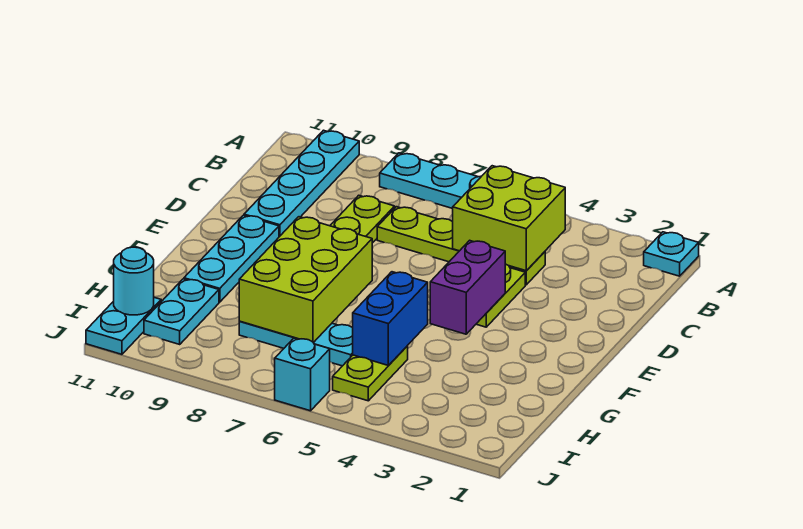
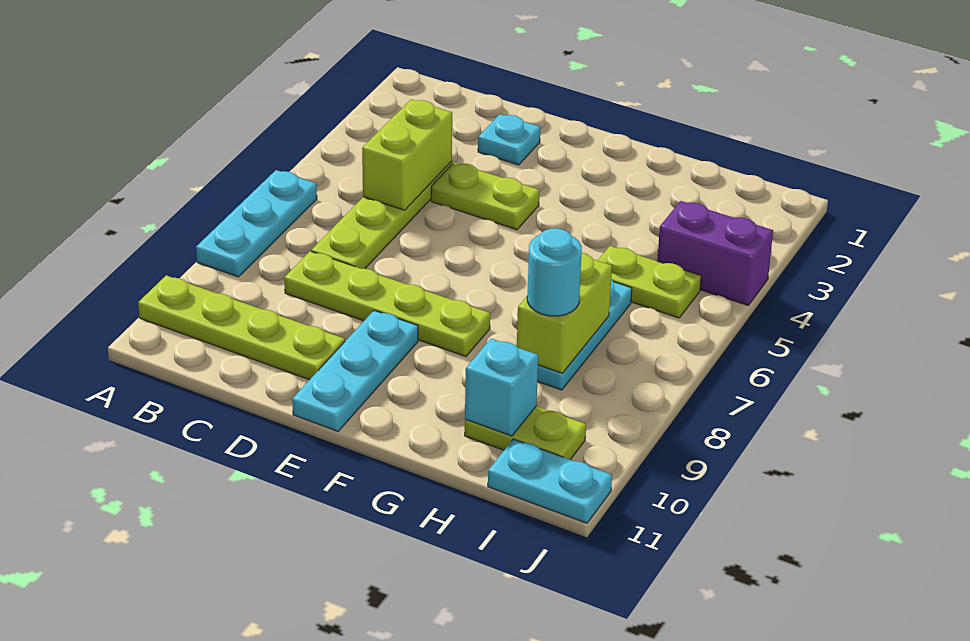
cyan 1x1 plate [644,232,699,276] -> cyan 1x1 plate moved to [478,114,540,165]
cyan 1x4 plate [244,130,359,237] -> lime 1x4 plate [138,275,345,380]
lime 2x2 brick [453,166,565,271] -> lime 1x2 brick [362,99,452,210]
purple 1x2 brick [430,240,505,334] -> purple 1x2 brick moved to [657,201,773,306]
cyan 1x3 plate [184,215,279,302] -> cyan 1x3 plate turned to [292,310,418,431]
lime 2x3 brick [239,217,372,343] -> lime 1x2 brick [517,253,612,373]
blue 1x2 brick [353,272,428,366] -> none
cyan 1x2 plate [144,279,219,344] -> lime 1x2 plate [465,406,586,460]
cyan 1x1 round brick [114,247,154,315] -> cyan 1x1 round brick moved to [527,228,582,316]
cyan 1x1 brick [275,338,330,411] -> cyan 1x1 brick moved to [465,339,538,436]

